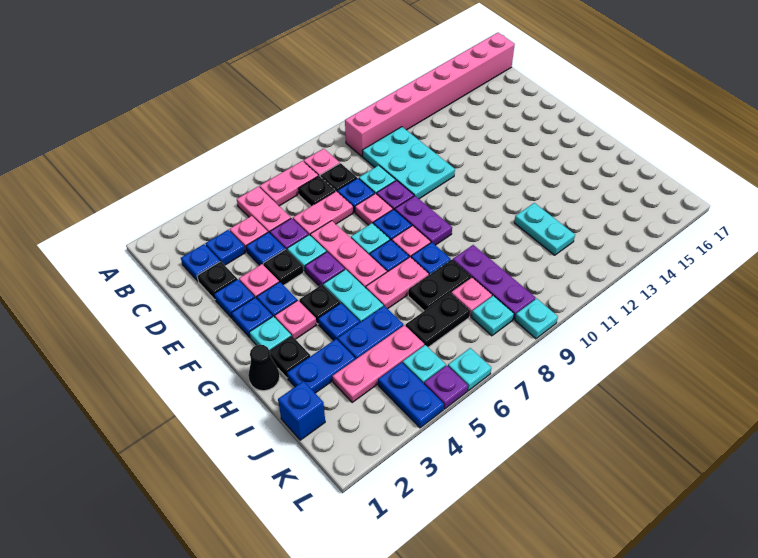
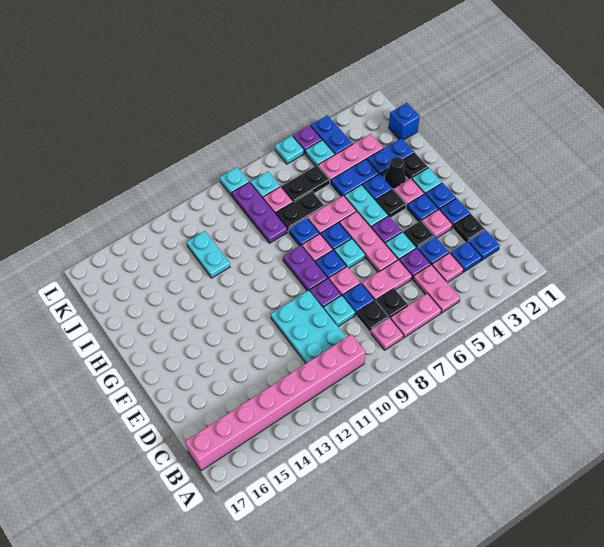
black 1x1 cone [248,345,280,391] -> black 1x1 cone moved to [385,157,406,189]

